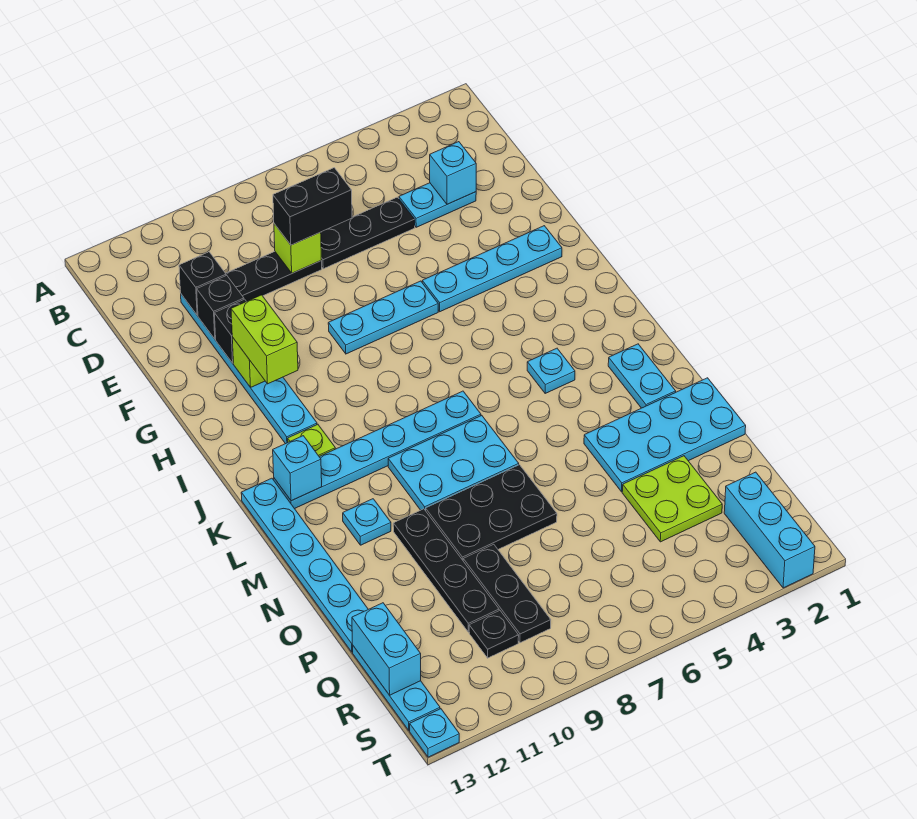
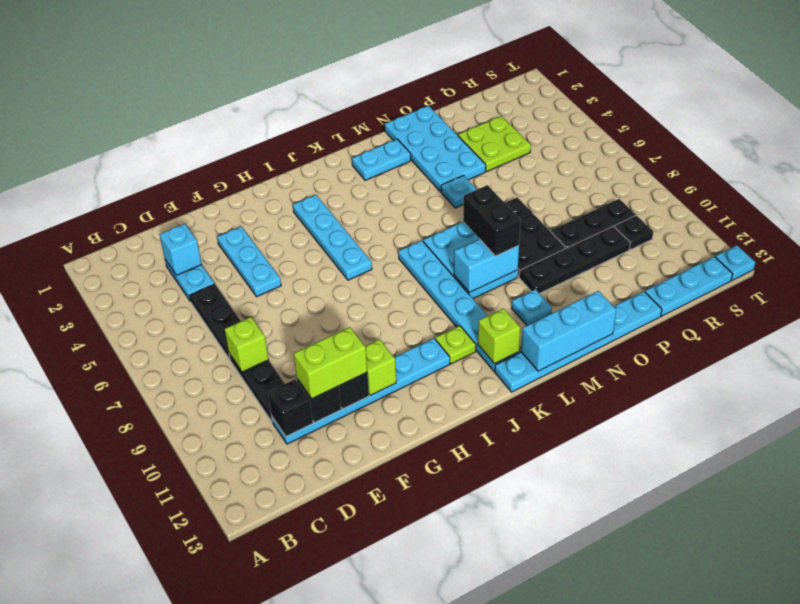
black 1x2 brick [273,168,352,245] -> black 1x2 brick moved to [463,185,521,256]
cyan 1x4 plate [422,226,562,312] -> cyan 1x4 plate moved to [293,195,372,280]
cyan 1x3 plate [328,281,438,354] -> cyan 1x3 plate moved to [217,226,281,297]
lime 1x2 brick [231,295,298,384] -> lime 1x2 brick moved to [294,327,367,399]
cyan 1x1 plate [527,348,575,393] -> cyan 1x1 plate moved to [441,175,477,208]
cyan 1x1 brick [273,436,322,501] -> lime 1x1 brick [478,308,520,364]
cyan 1x2 brick [352,603,421,695] -> cyan 1x2 brick moved to [454,239,519,293]
cyan 1x3 brick [724,472,815,588] -> cyan 1x3 brick moved to [521,291,616,371]

